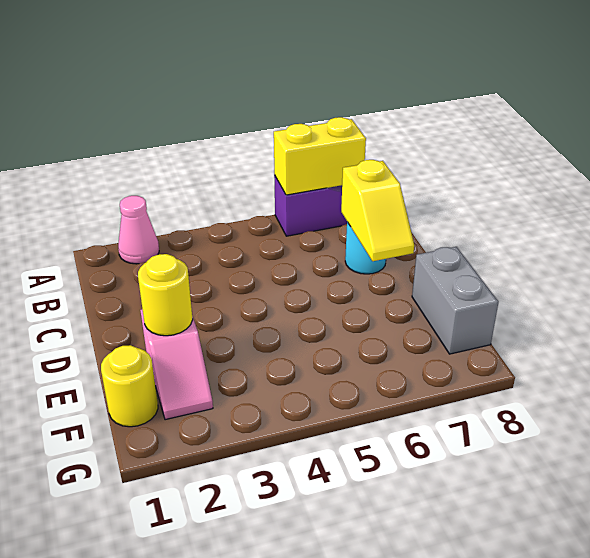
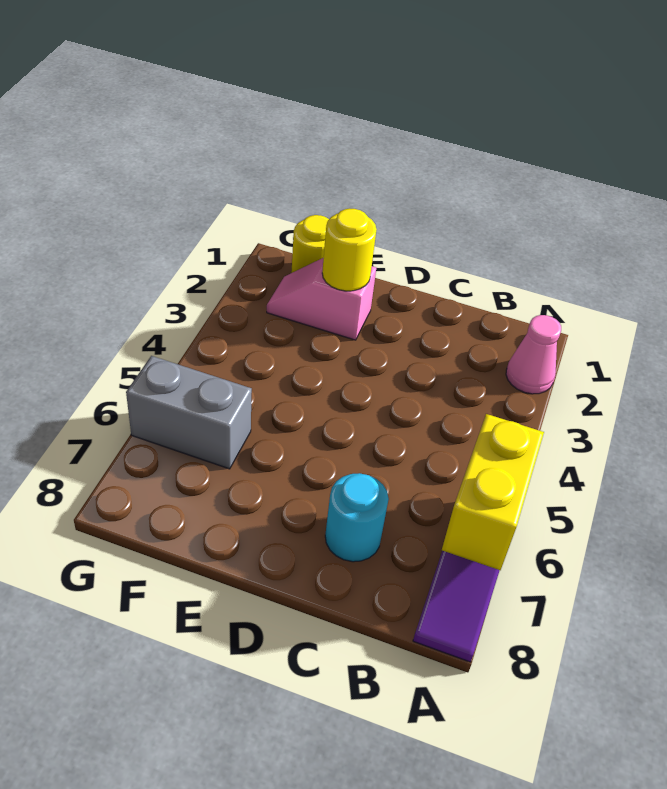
yellow 1x2 slope [341,160,414,261] -> none
grey 1x2 brick [412,247,498,354] -> grey 1x2 brick moved to [126,356,252,469]

